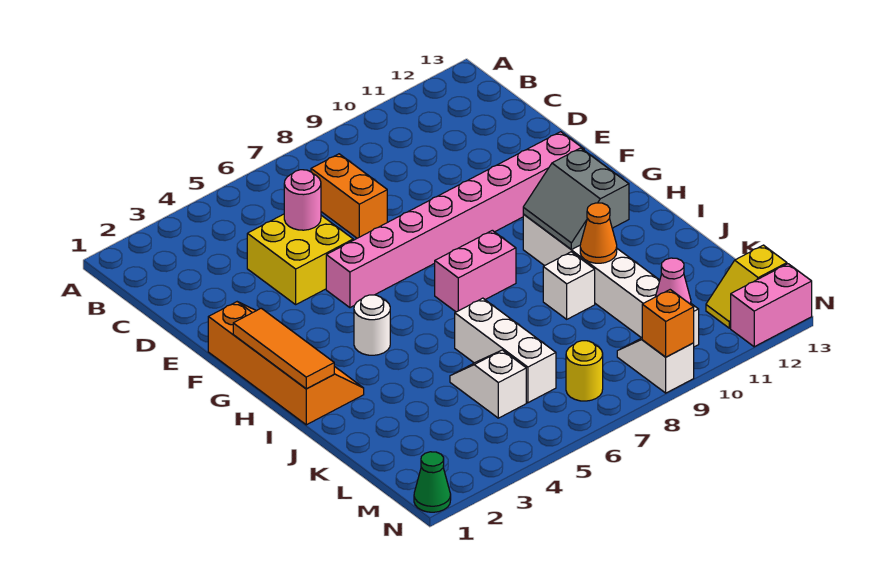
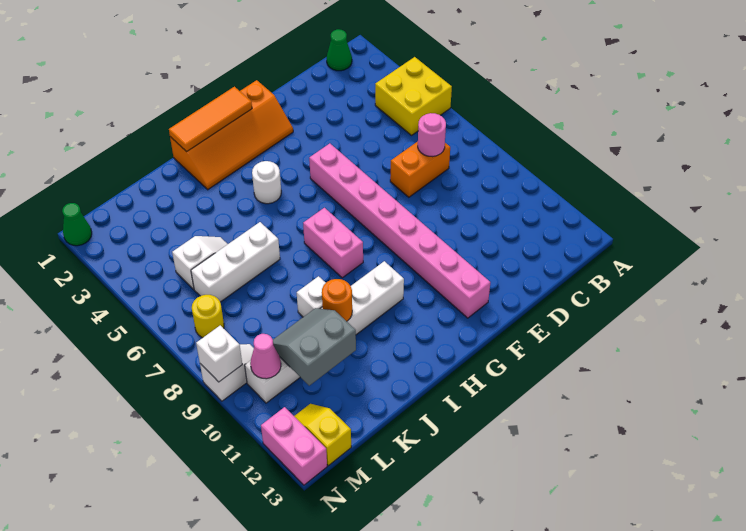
none -> green 1x1 cone [327,29,352,71]
yellow 2x2 brick [247,214,353,304] -> yellow 2x2 brick moved to [375,57,452,135]
pink 1x1 round brick [284,170,321,230] -> pink 1x1 round brick moved to [418,113,446,157]
grey 2x2 slope [523,148,629,250] -> grey 2x2 slope moved to [273,308,356,386]
orange 1x1 cone [580,203,617,263] -> orange 1x1 round brick [322,279,352,321]
orange 1x1 brick [642,290,694,357] -> white 1x1 brick [196,325,242,382]

